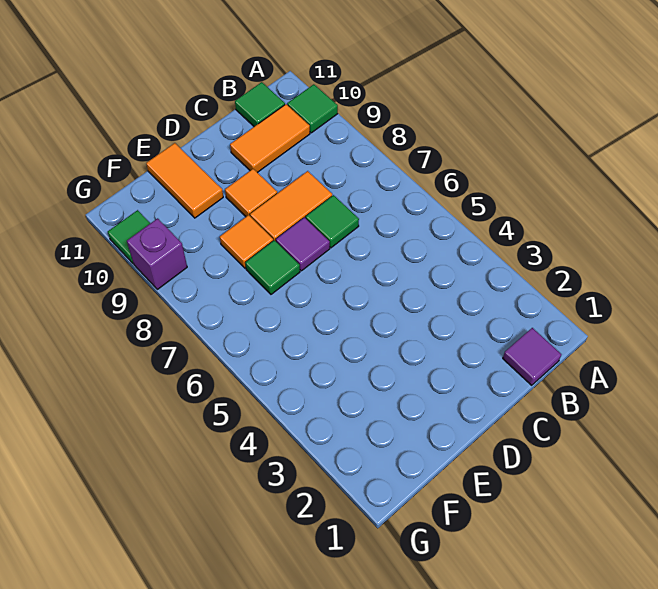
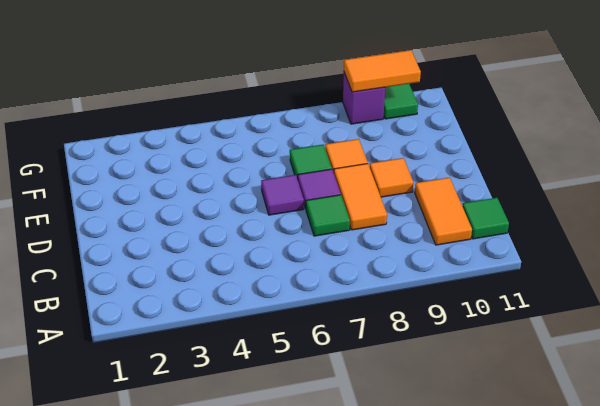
green 1x1 tile [287,84,338,133] -> none
purple 1x1 tile [503,328,561,385] -> purple 1x1 tile moved to [261,175,304,215]
orange 1x2 tile [146,143,223,218] -> orange 1x2 tile moved to [344,50,421,92]

